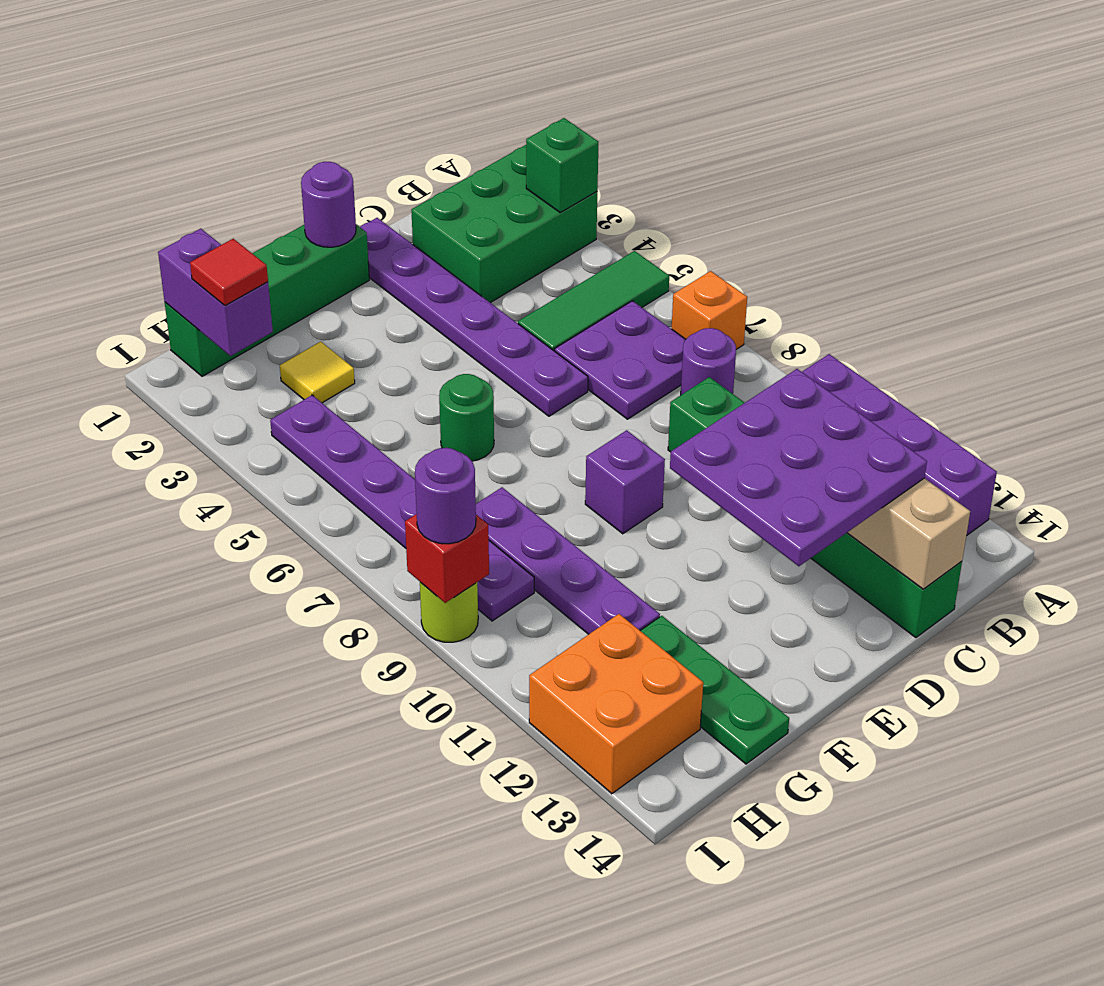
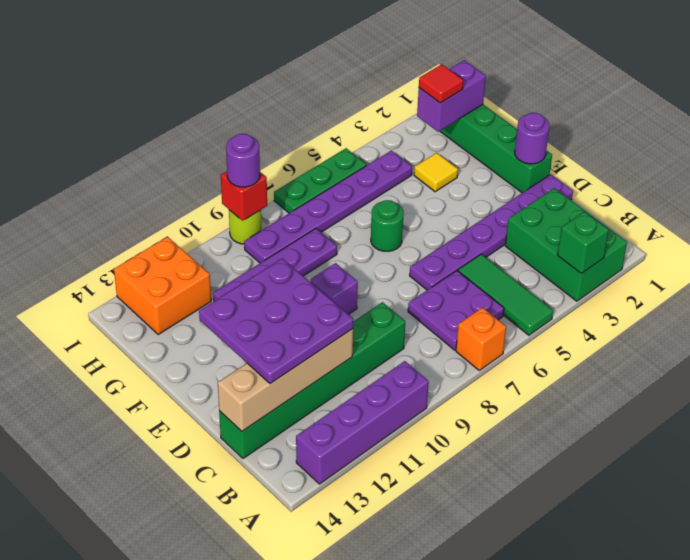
purple 1x1 round brick [681,328,736,395] -> none
green 1x3 plate [640,616,789,764] -> green 1x3 plate moved to [274,148,367,213]

